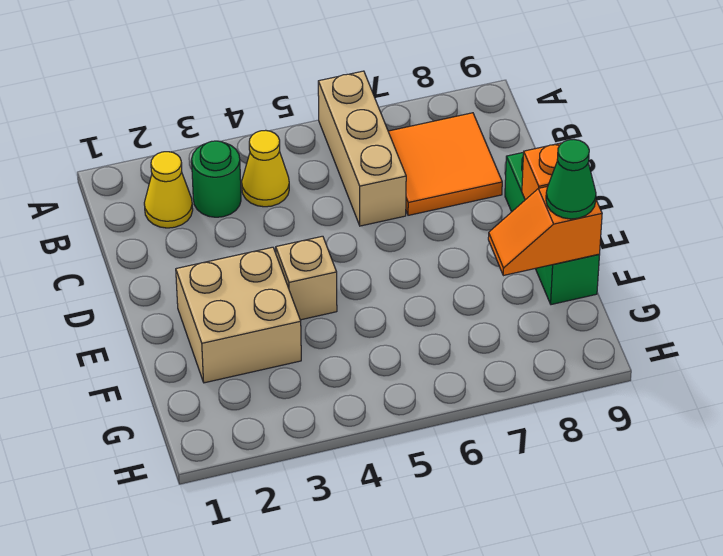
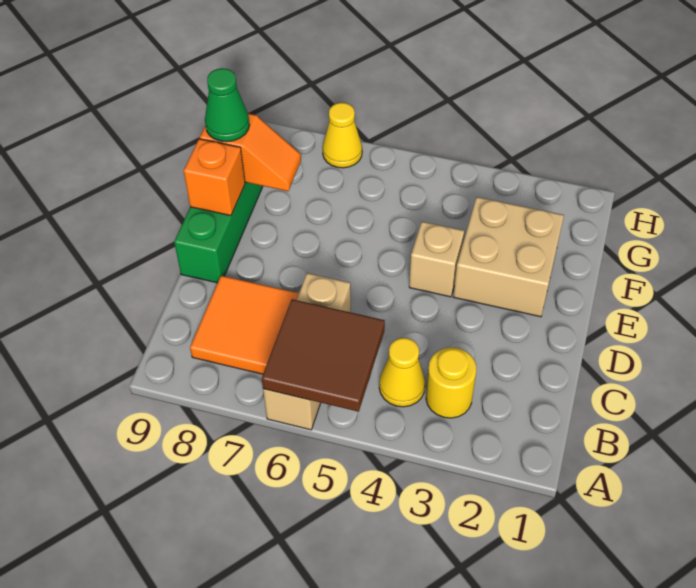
none -> brown 2x2 tile [262,299,385,412]
yellow 1x1 cone [144,152,193,228] -> yellow 1x1 cone moved to [323,103,362,168]
green 1x1 round brick [192,141,241,217] -> yellow 1x1 round brick [426,347,476,418]

